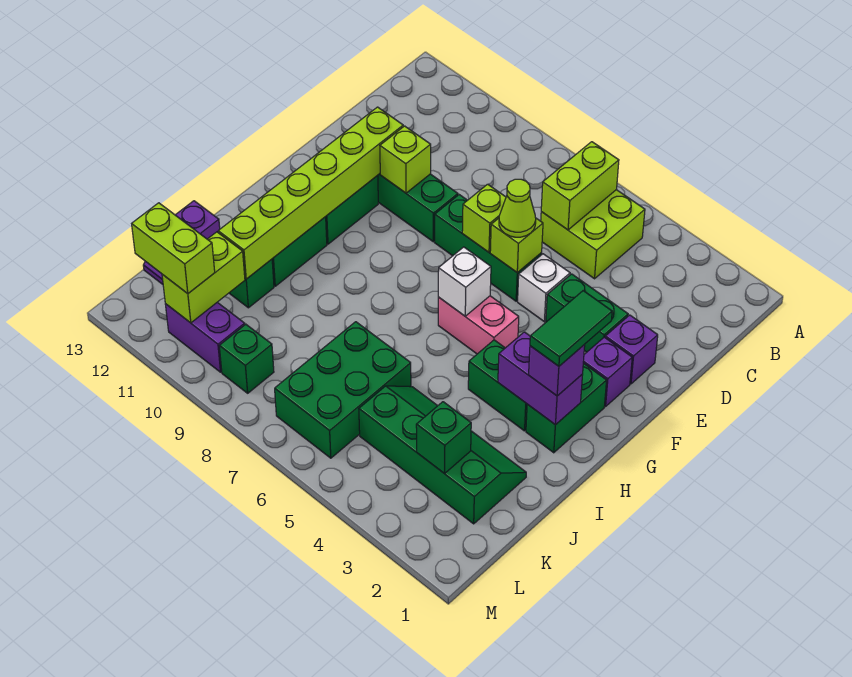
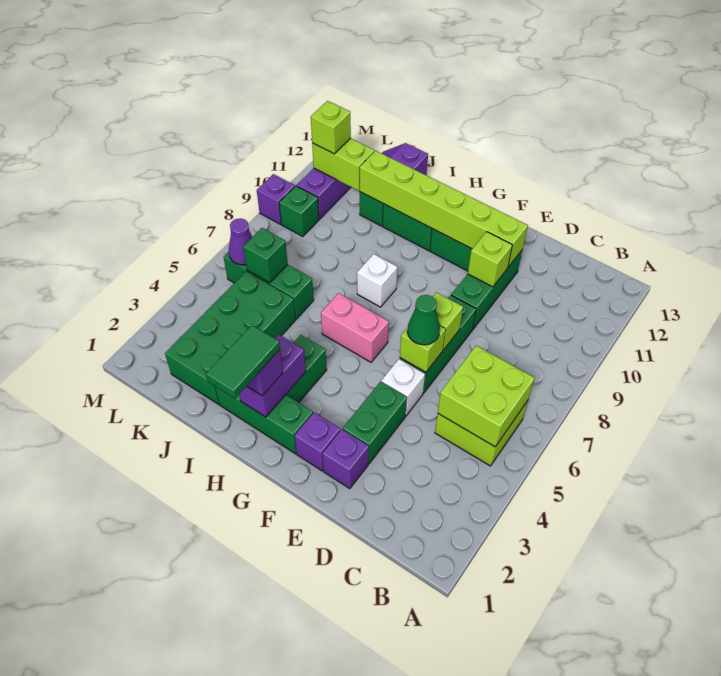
lime 1x2 brick [541,142,619,230] -> lime 2x2 brick [438,346,534,447]
lime 1x1 cone [499,179,536,237] -> green 1x1 cone [407,295,440,345]
green 1x2 brick [526,363,607,453] -> green 1x3 brick [215,386,313,454]
green 1x2 tile [530,291,612,366] -> green 1x2 tile turned to [206,325,280,398]
pink 1x2 brick [438,296,519,354] -> pink 1x2 brick turned to [321,293,389,362]
white 1x1 brick [438,247,491,316] -> white 1x1 brick moved to [357,254,397,307]
green 2x4 slope [359,386,526,524] -> green 2x4 brick [165,271,296,404]
green 2x3 brick [275,322,411,458] -> green 1x3 brick [224,252,314,319]
green 1x1 brick [416,402,471,474] -> green 1x1 brick moved to [243,228,288,283]
none -> purple 1x1 cone [229,218,252,265]
lime 1x2 brick [132,203,215,294] -> lime 1x1 brick [311,101,351,154]
none -> purple 1x1 brick [257,174,295,224]

